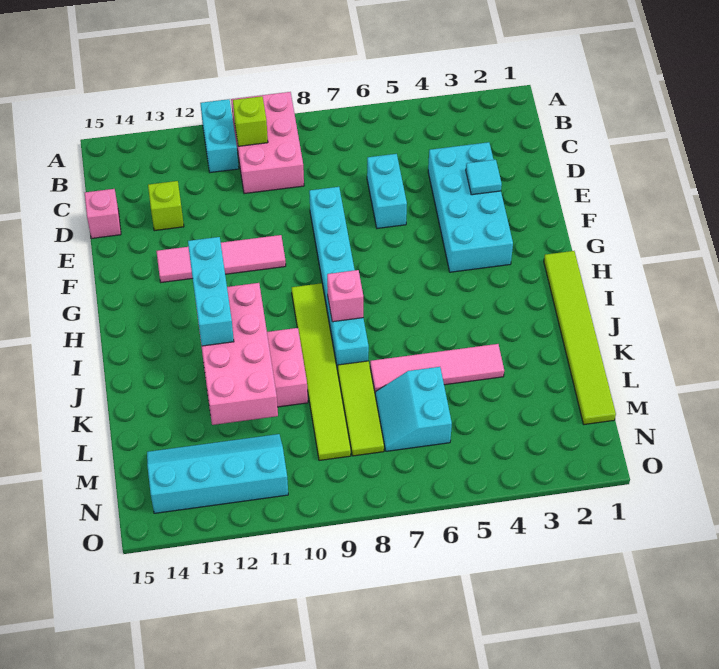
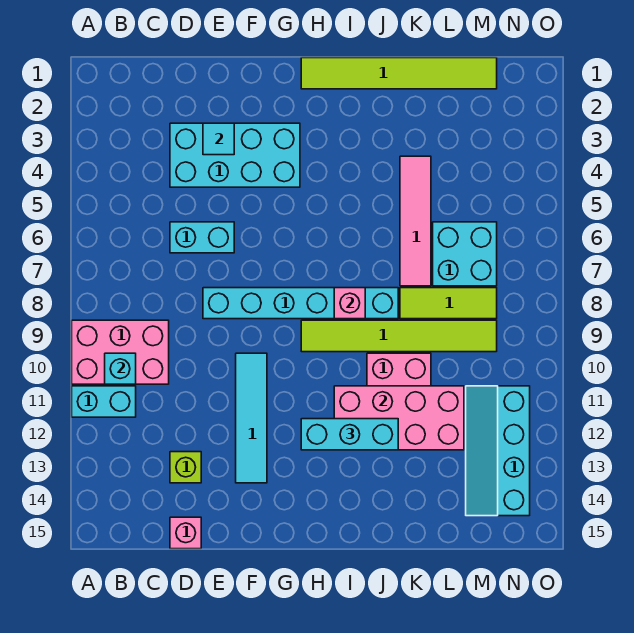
lime 1x1 brick [233,96,268,146] -> cyan 1x1 brick [105,353,136,384]
pink 1x4 tile [156,235,286,282] -> cyan 1x4 tile [236,353,267,483]
cyan 2x2 slope [375,367,452,451] -> cyan 2x2 brick [433,222,497,286]

